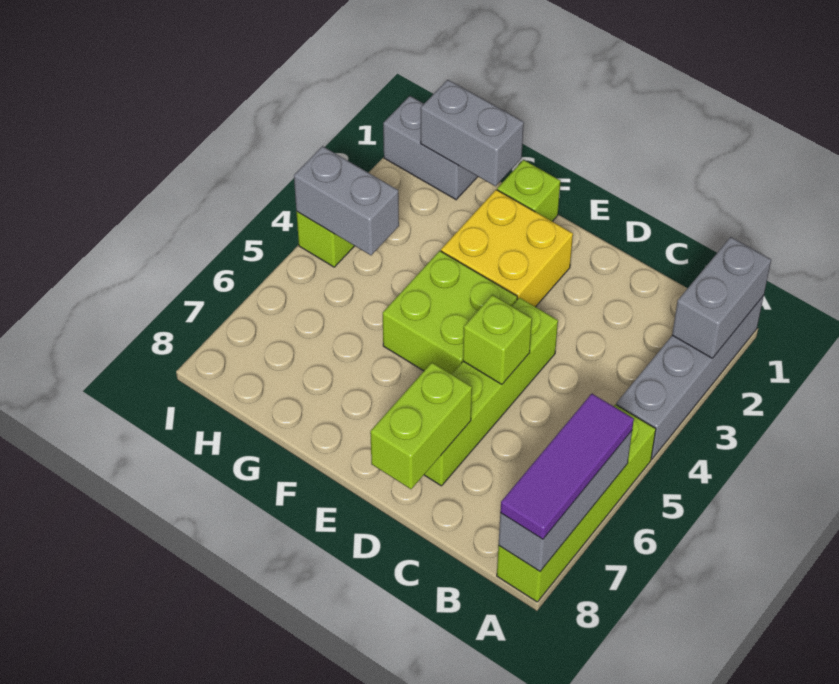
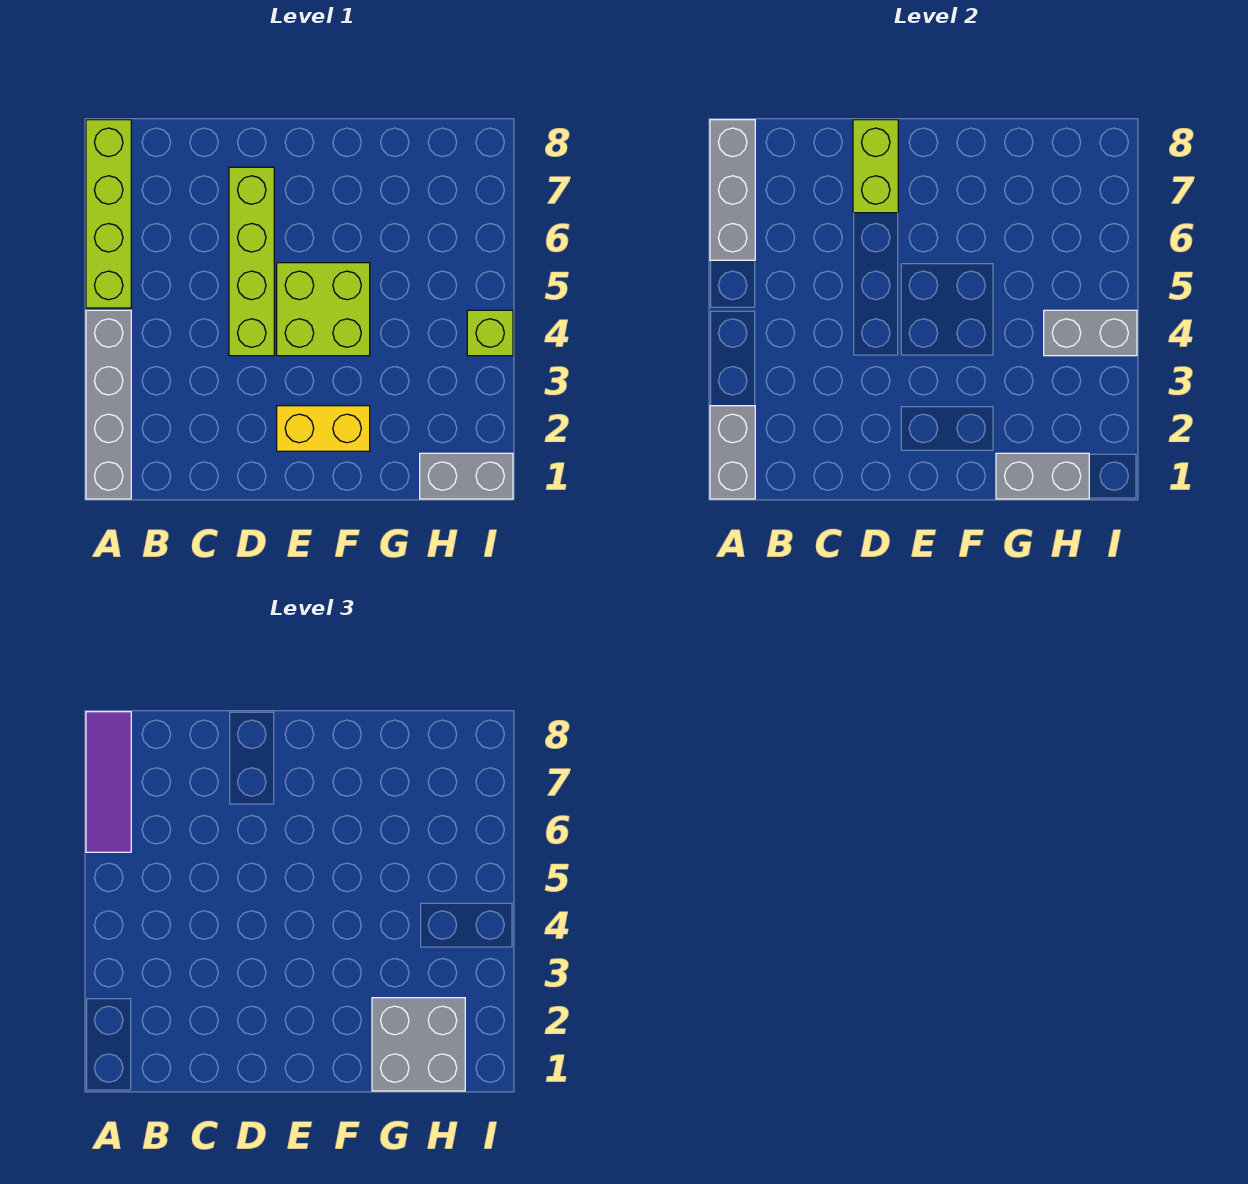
lime 1x1 brick [463,295,532,384] -> none
yellow 2x2 brick [441,190,573,307] -> yellow 1x2 brick [277,406,370,451]
lime 1x1 brick [497,160,560,221] -> none
none -> grey 2x2 brick [372,998,465,1091]

